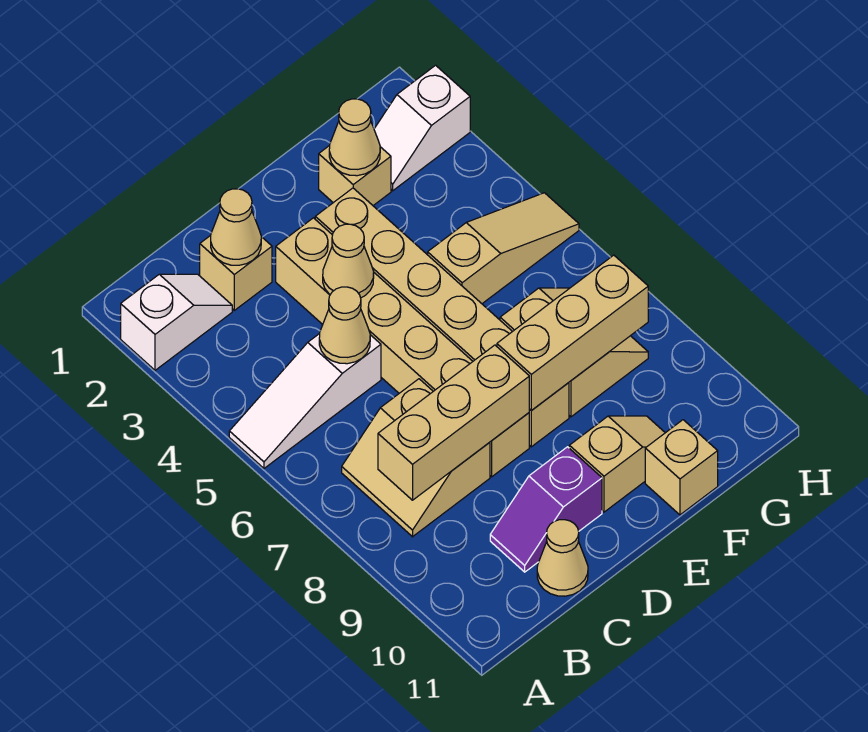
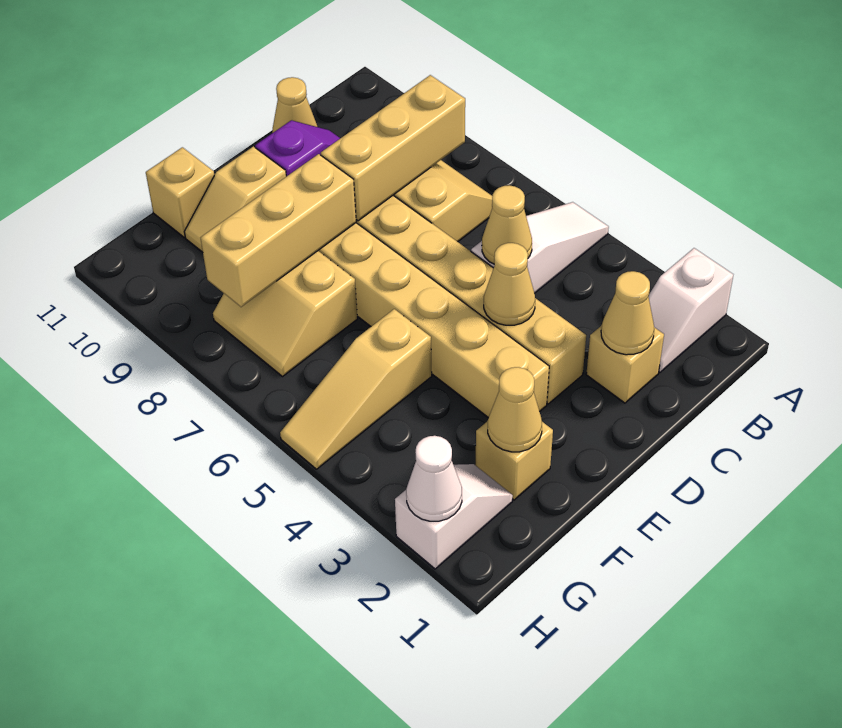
none -> white 1x1 cone [406,436,462,521]

